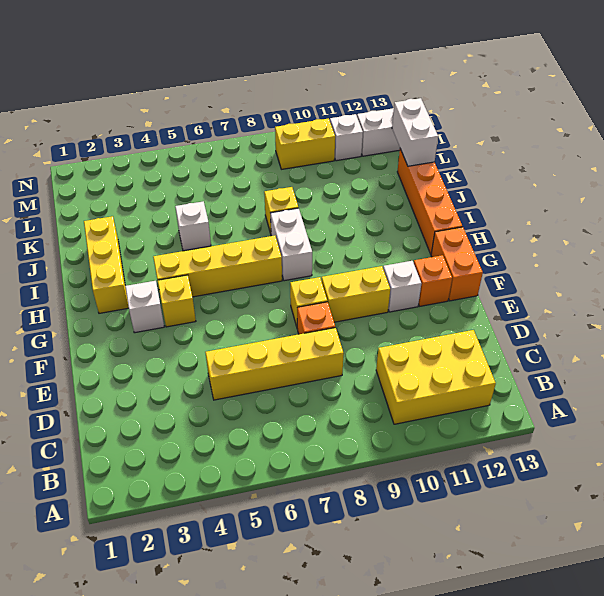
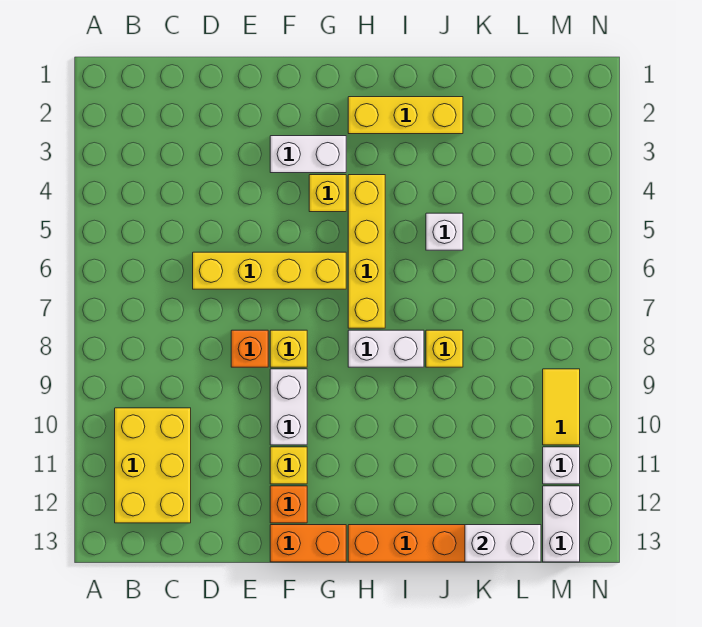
yellow 1x4 brick [205,328,344,400] -> yellow 1x4 brick turned to [193,252,346,289]
yellow 1x2 brick [322,266,390,322] -> white 1x2 brick [270,369,307,445]
white 1x1 brick [383,261,421,312] -> yellow 1x1 brick [270,447,307,484]
white 1x1 brick [125,281,164,333] -> white 1x2 brick [270,136,346,173]
yellow 1x2 brick [275,119,335,169] -> yellow 1x2 tile [543,369,580,445]

